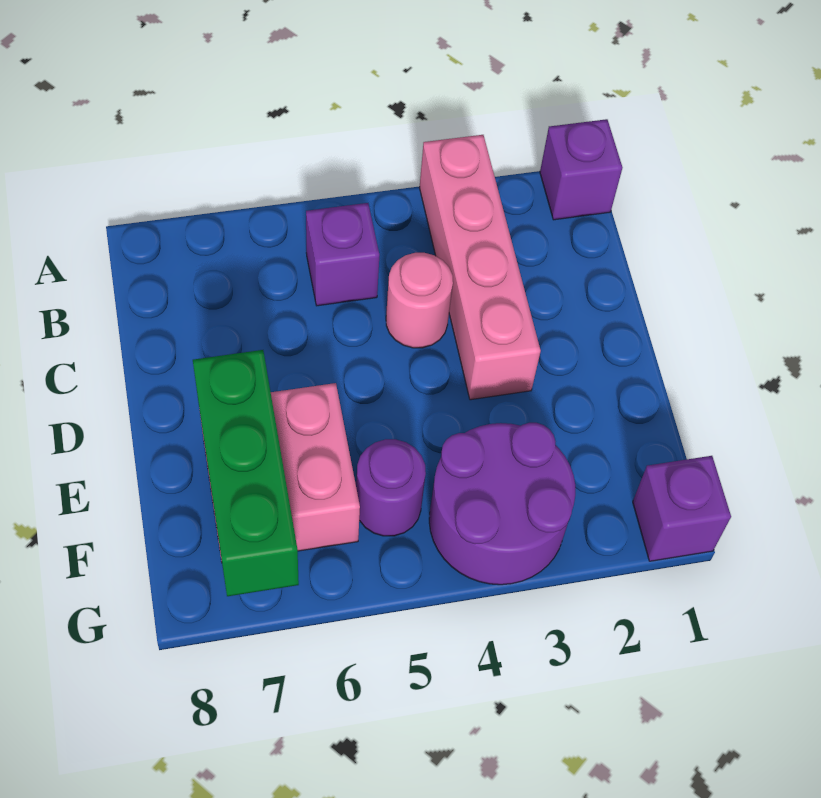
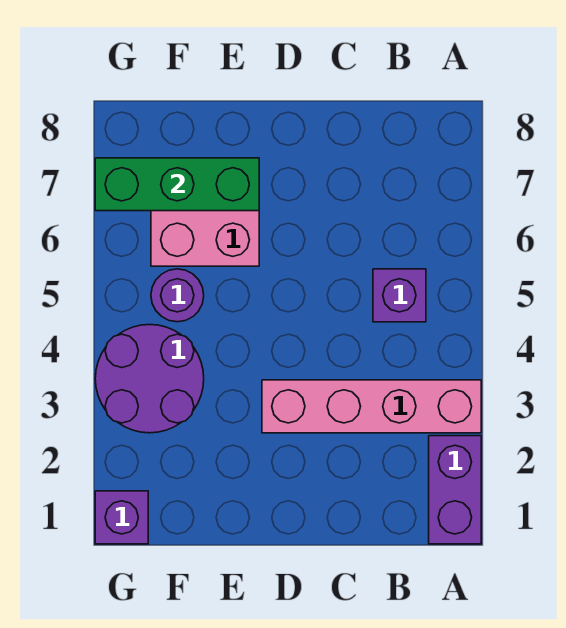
purple 1x1 brick [540,119,622,220] -> purple 1x2 brick [429,436,481,544]
pink 1x1 round brick [386,253,453,348] -> none

